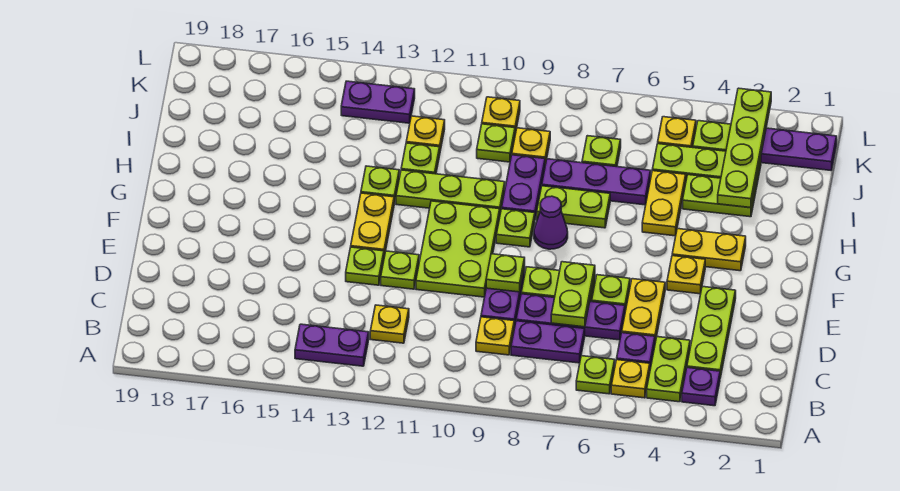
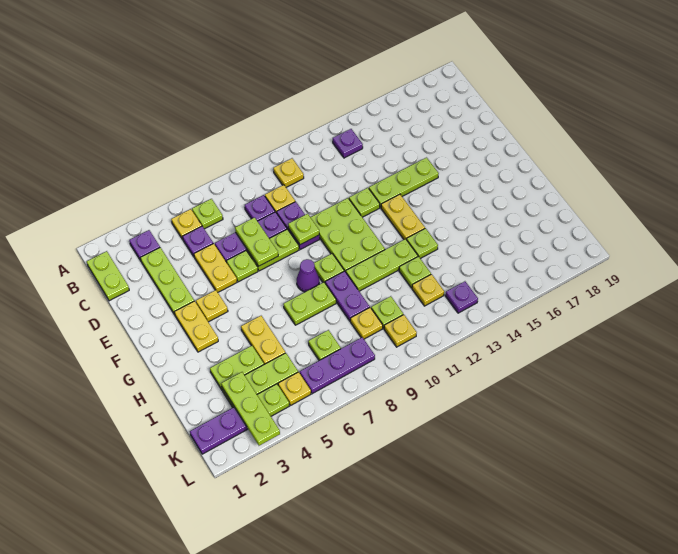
lime 1x2 plate [647,337,690,402] -> lime 1x2 plate moved to [87,251,129,301]
purple 1x2 plate [295,324,369,366] -> purple 1x1 plate [333,129,363,158]
purple 1x2 plate [511,321,585,363] -> purple 1x1 plate [245,195,275,221]
yellow 1x1 plate [370,305,409,343] -> yellow 1x1 plate moved to [273,158,304,187]
lime 1x1 plate [346,247,384,285] -> lime 1x3 plate [369,158,439,208]
yellow 1x2 plate [672,229,746,271] -> yellow 1x2 plate turned to [174,301,218,352]
lime 1x4 plate [718,88,771,208] -> lime 1x3 plate [221,372,280,446]
purple 1x3 plate [542,159,651,205] -> purple 1x3 plate moved to [300,337,375,394]
purple 1x2 plate [341,81,415,123] -> purple 1x1 plate [445,281,478,313]

